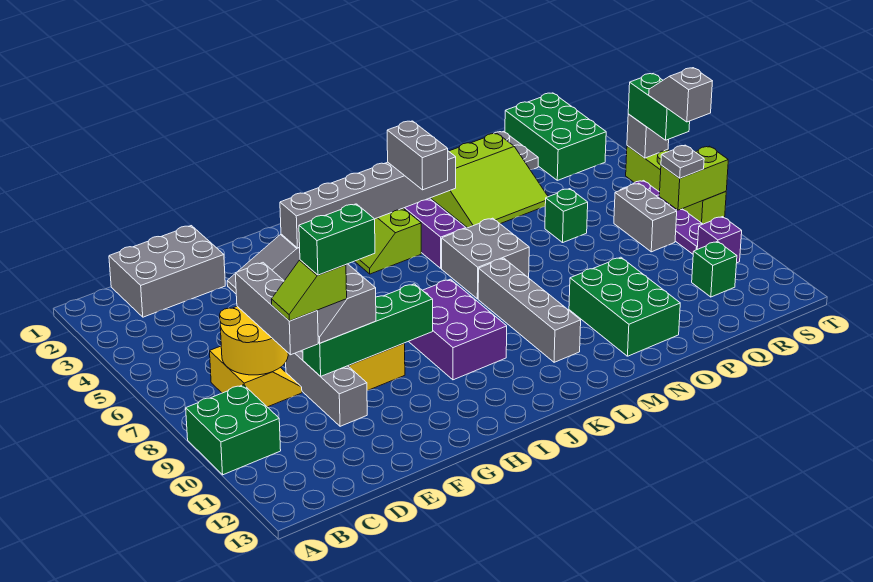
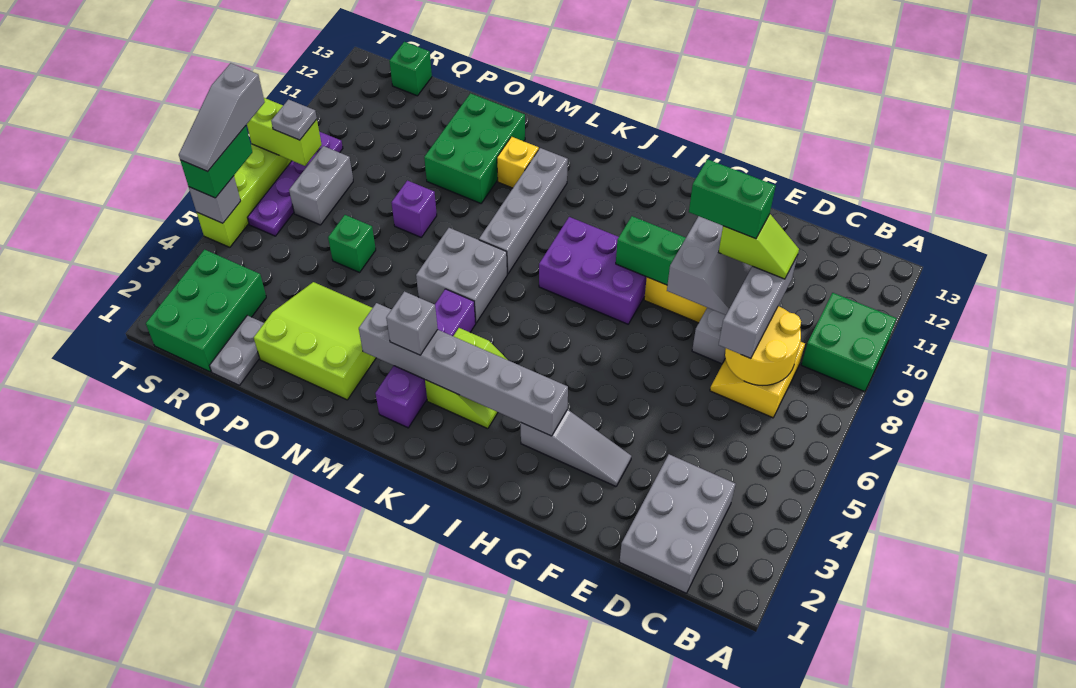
grey 2x3 brick [109,226,225,317] -> grey 2x3 brick turned to [620,454,735,593]
purple 2x3 brick [409,279,507,380] -> purple 2x3 brick turned to [539,217,647,324]
grey 1x2 brick [387,121,448,190] -> grey 1x1 brick [386,291,438,355]
none -> yellow 1x1 brick [497,137,539,188]
green 1x1 brick [692,241,737,297] -> green 1x1 brick moved to [390,42,432,96]
purple 1x1 brick [697,217,742,263] -> purple 1x1 brick moved to [391,180,437,237]
grey 1x2 slope [649,68,712,122] -> grey 1x3 slope [179,63,265,171]

